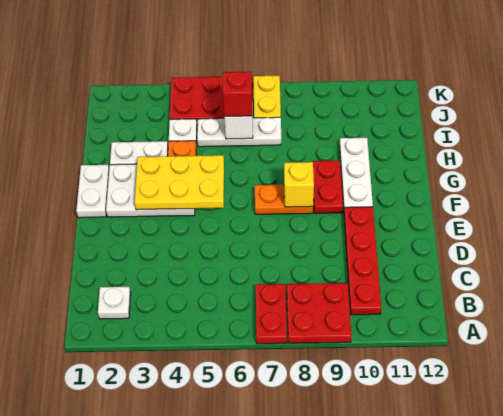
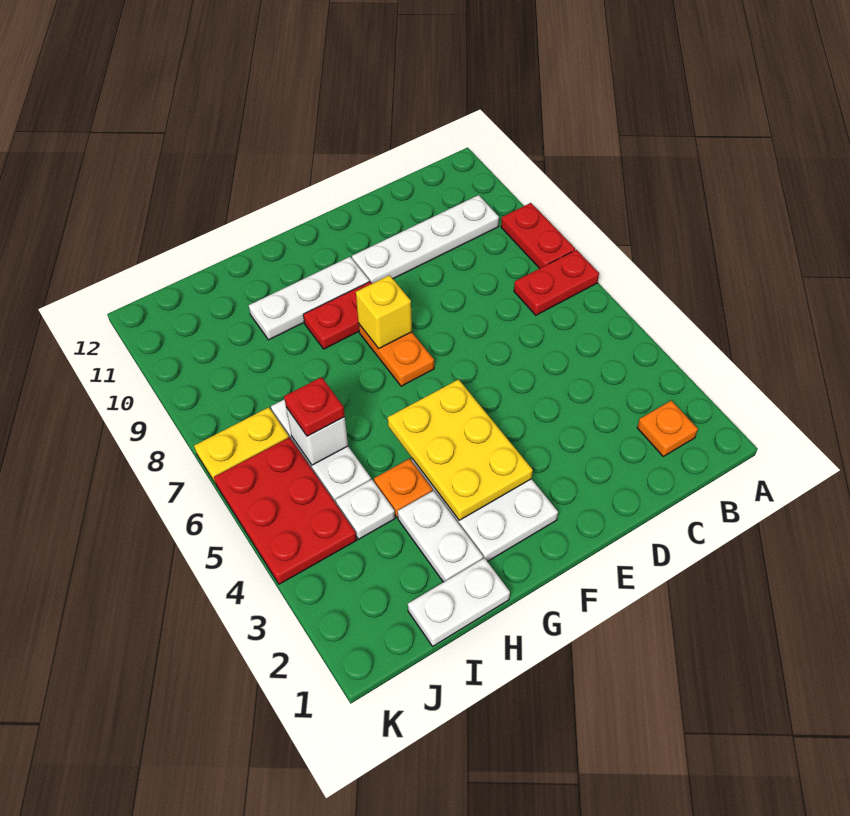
red 2x2 plate [287,283,351,343] -> red 1x2 plate [501,203,575,269]
white 1x1 plate [98,287,131,319] -> orange 1x1 plate [637,401,698,456]
red 1x4 plate [344,207,381,315] -> white 1x4 plate [352,195,499,284]
white 1x2 plate [76,165,109,218] -> white 1x2 plate moved to [408,558,510,646]
red 1x1 brick [223,72,252,116] -> red 1x1 plate [284,377,345,436]

